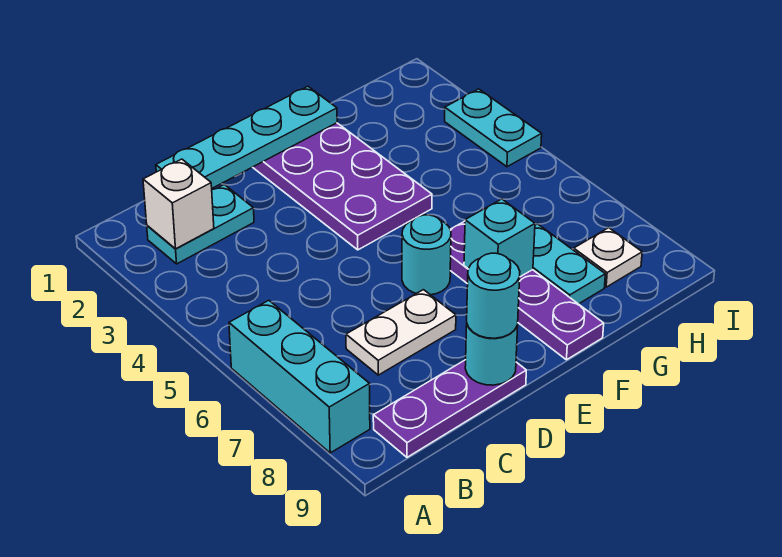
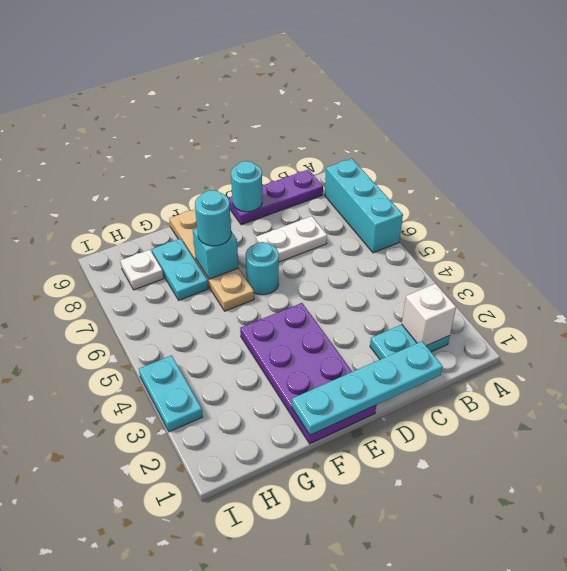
cyan 1x1 round brick [467,253,520,338] -> cyan 1x1 round brick moved to [195,190,231,246]
purple 1x4 plate [450,221,604,360] -> tan 1x4 plate [169,209,254,311]

